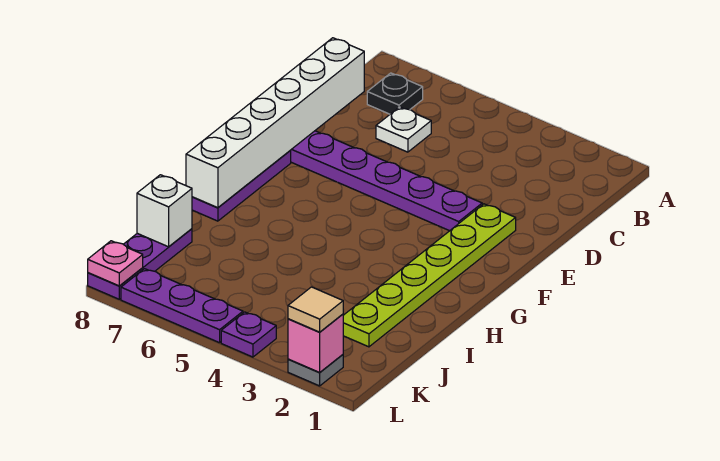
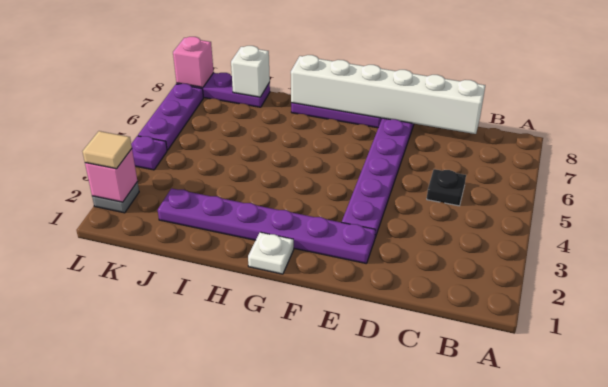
black 1x1 plate [367,73,423,114] -> black 1x1 plate moved to [427,169,466,206]
white 1x1 plate [376,107,431,152] -> white 1x1 plate moved to [248,232,294,274]
lime 1x6 plate [343,204,516,347] -> purple 1x6 plate [158,188,375,264]
pink 1x1 plate [88,241,143,286] -> pink 1x1 brick [173,37,214,87]

